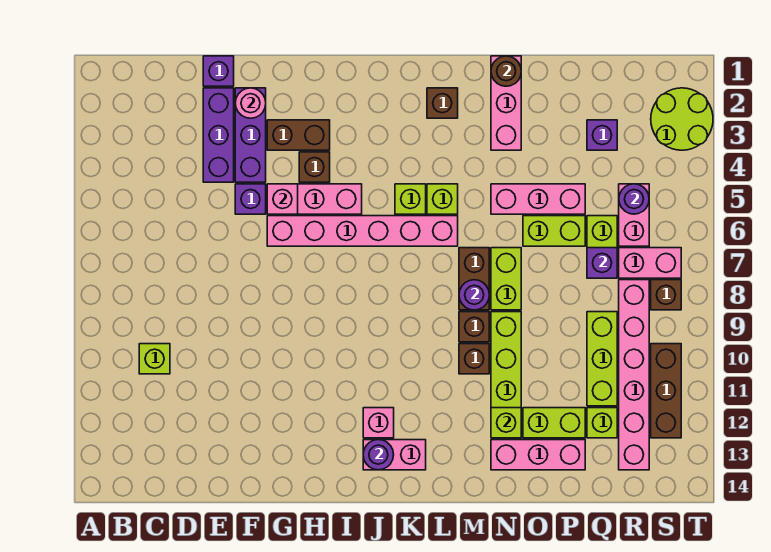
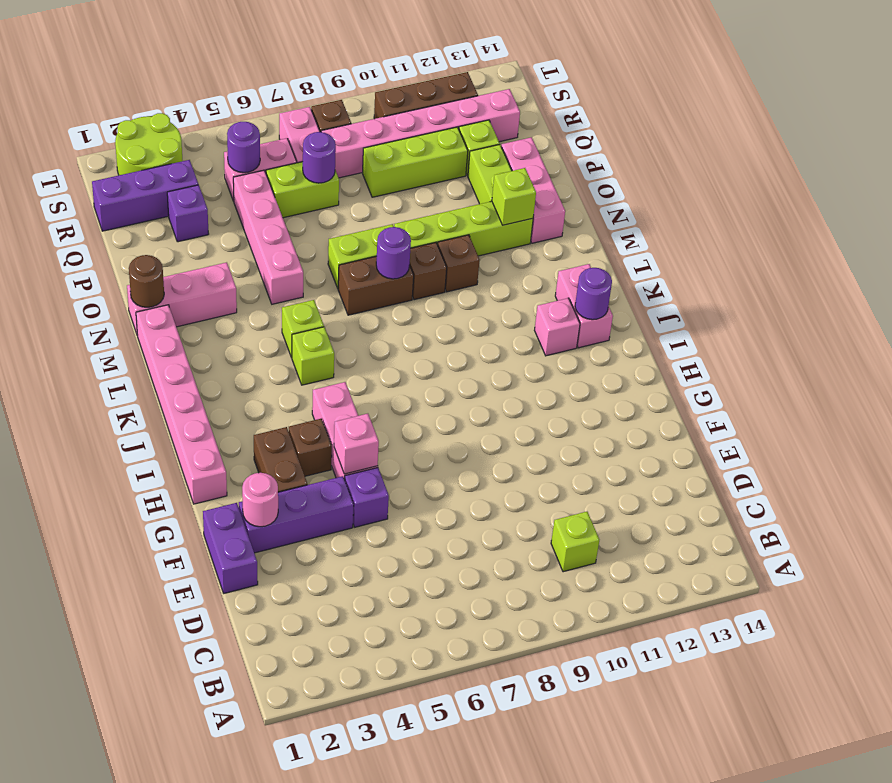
purple 1x1 brick [203,56,234,86] -> purple 1x2 brick [203,503,258,593]
purple 1x3 brick [203,88,234,182] -> purple 1x3 brick moved to [92,160,198,231]
pink 1x6 brick [267,216,458,246] -> pink 1x6 brick moved to [136,305,227,504]
brown 1x1 brick [427,88,458,118] -> none
pink 1x3 brick [491,184,585,214] -> pink 1x4 brick [233,170,303,304]
lime 1x2 brick [523,216,585,246] -> none
purple 1x1 brick [587,248,617,278] -> purple 1x1 round brick [303,132,336,183]

